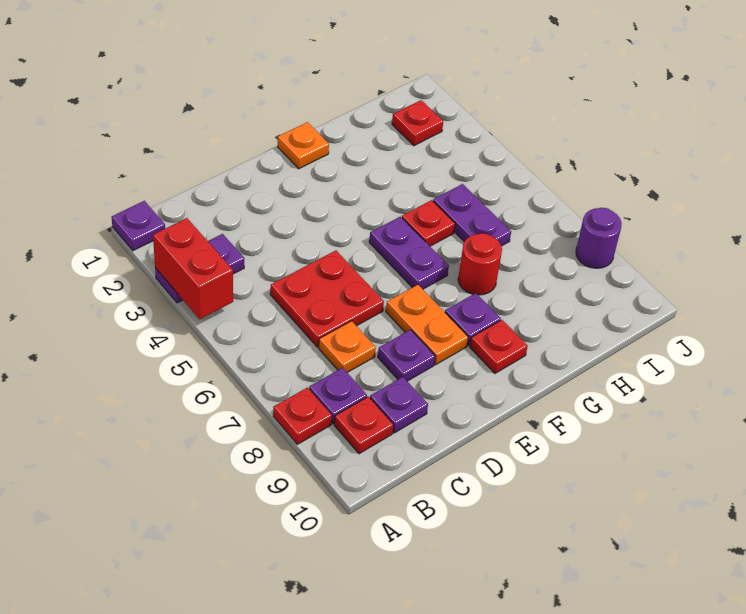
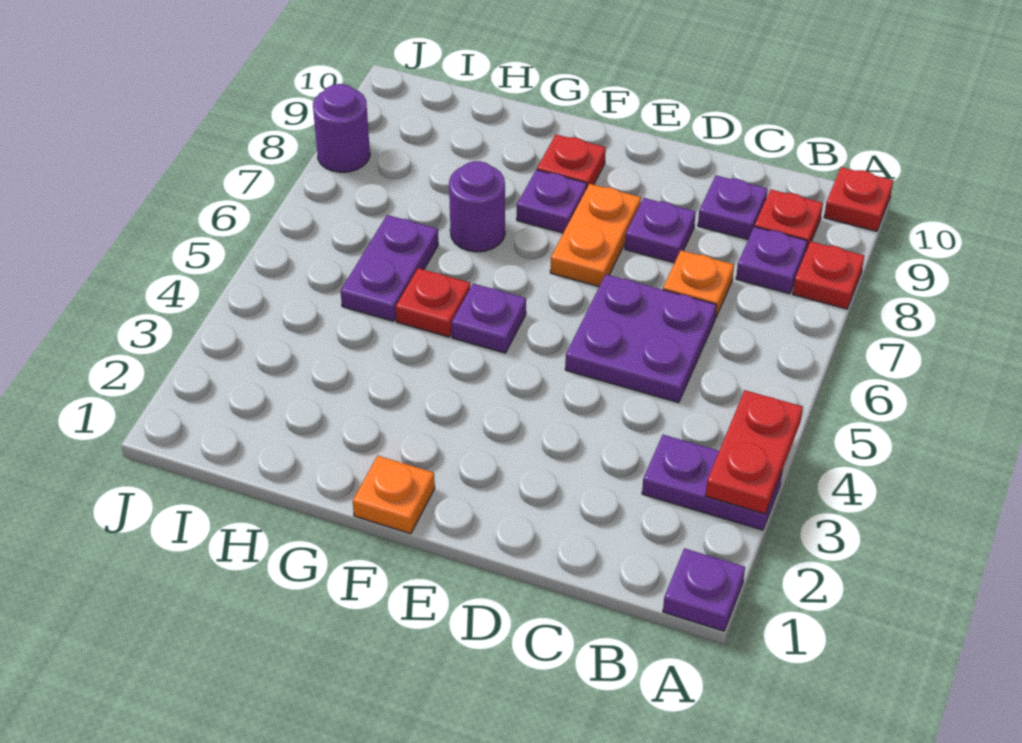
red 1x2 brick [153,218,233,319] -> red 1x2 plate [705,390,803,514]
red 2x2 plate [270,251,384,347] -> purple 2x2 plate [565,274,717,403]
purple 1x2 plate [369,217,449,289] -> purple 1x1 plate [452,283,526,353]
red 1x1 round brick [458,233,502,295] -> purple 1x1 round brick [449,161,505,252]
red 1x1 plate [392,100,443,146] -> red 1x1 plate moved to [824,167,893,231]

